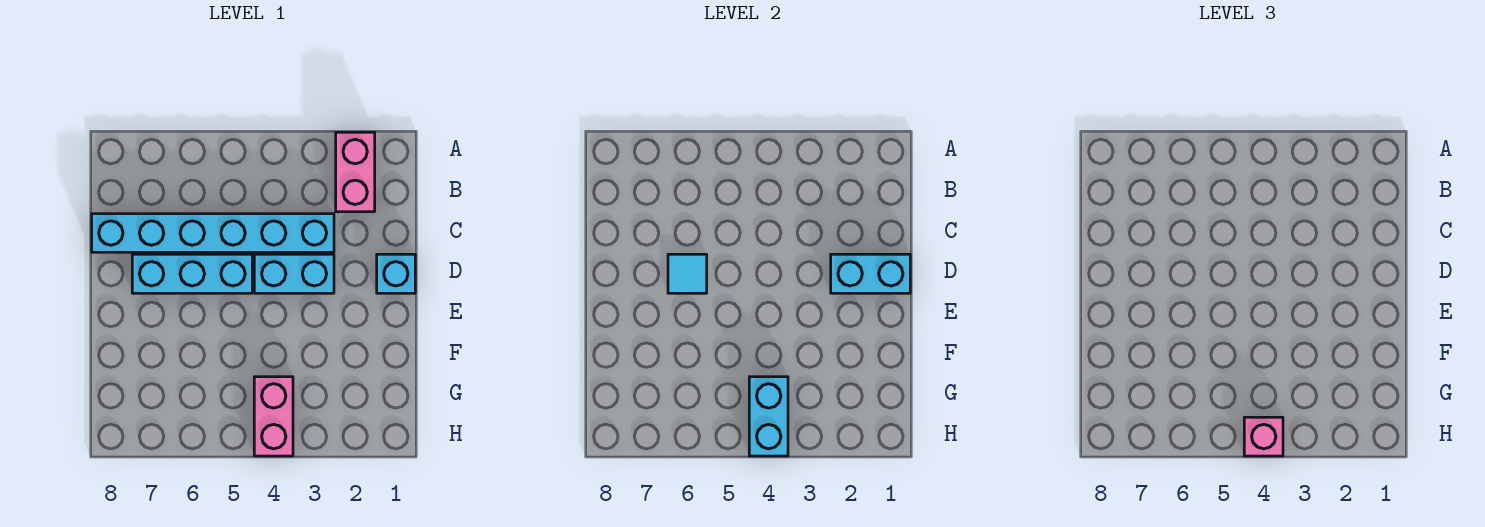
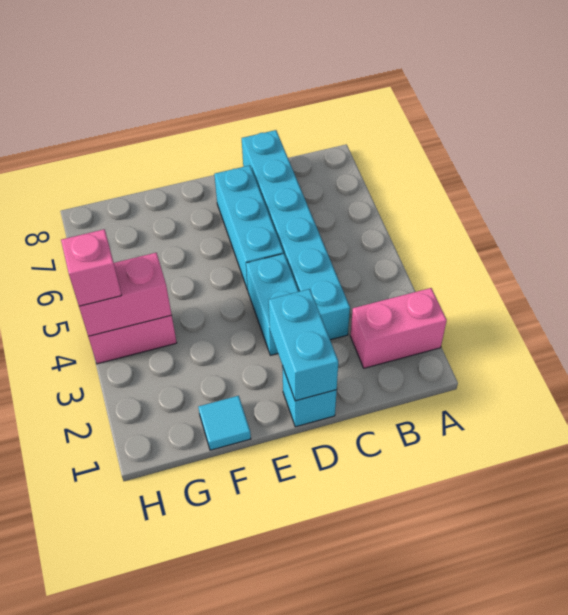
cyan 1x1 tile [668,254,707,293] -> cyan 1x1 tile moved to [198,396,251,450]
cyan 1x2 brick [749,377,788,456] -> pink 1x2 brick [79,253,172,337]

